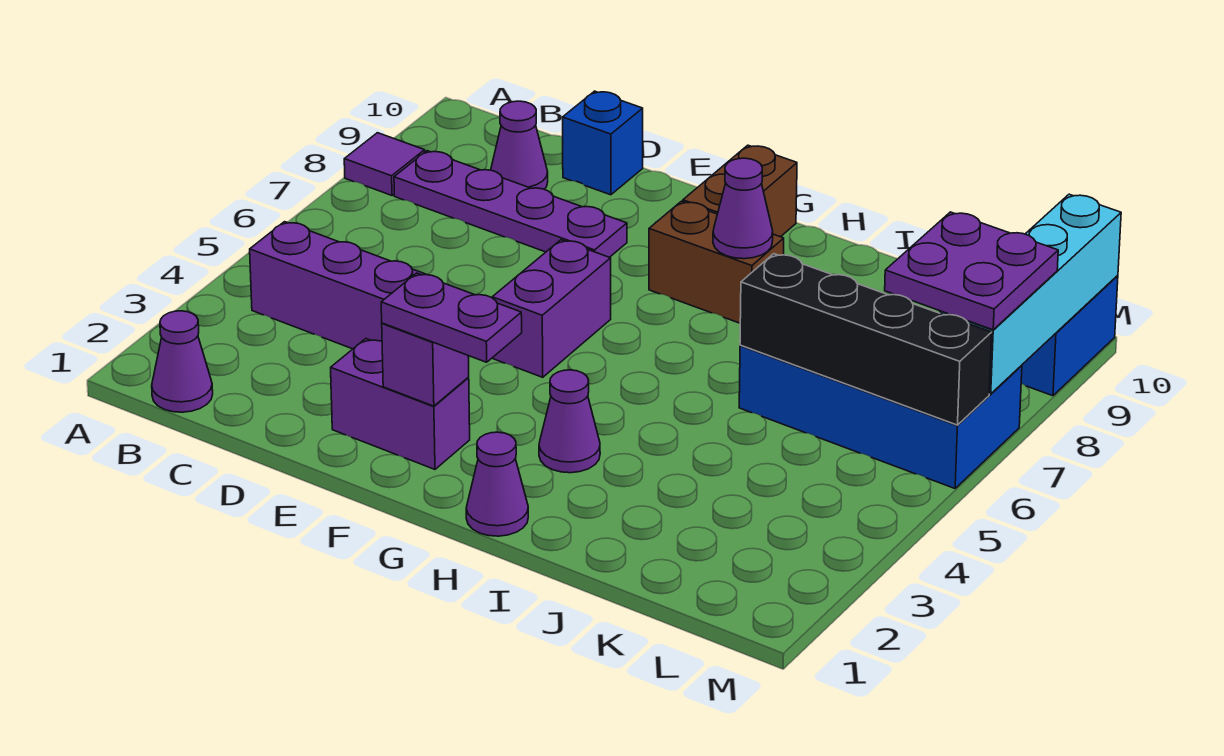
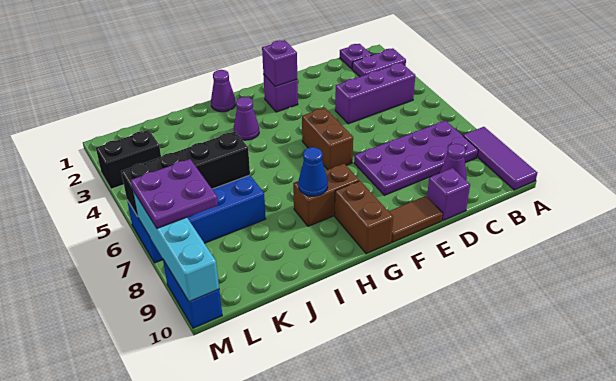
purple 1x1 tile [344,133,425,195] -> purple 1x3 tile [463,127,537,190]
purple 1x1 cone [152,311,213,412] -> purple 1x1 plate [340,44,372,69]
purple 1x4 plate [394,151,627,257] -> purple 2x4 plate [354,121,478,195]
blue 1x1 brick [563,91,643,195] -> purple 1x1 brick [427,168,470,221]
purple 1x2 brick [331,339,470,469] -> purple 1x1 brick [263,74,298,112]
none -> brown 1x2 tile [389,196,443,242]
purple 1x2 plate [381,273,522,362] -> purple 1x2 plate moved to [352,48,406,77]
purple 1x2 brick [492,240,611,377] -> brown 1x2 brick [302,108,353,170]
purple 1x1 cone [713,158,773,259] -> blue 1x1 cone [298,147,328,196]
none -> black 1x2 brick [96,130,161,189]

